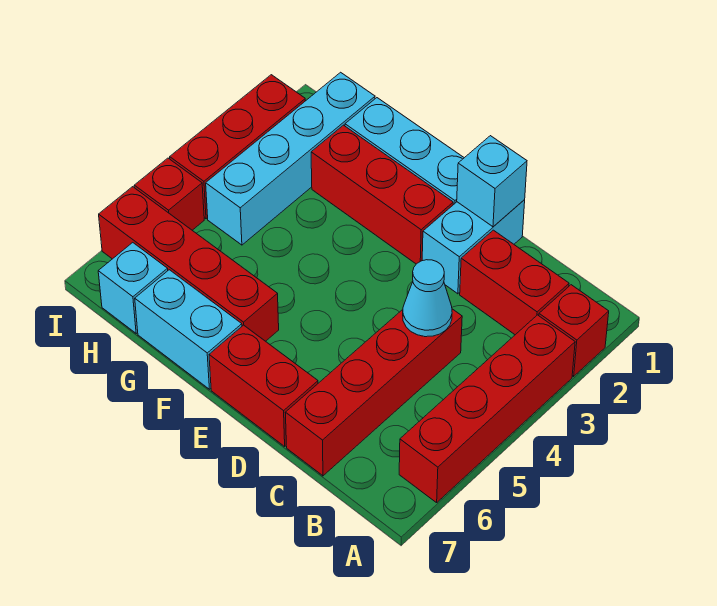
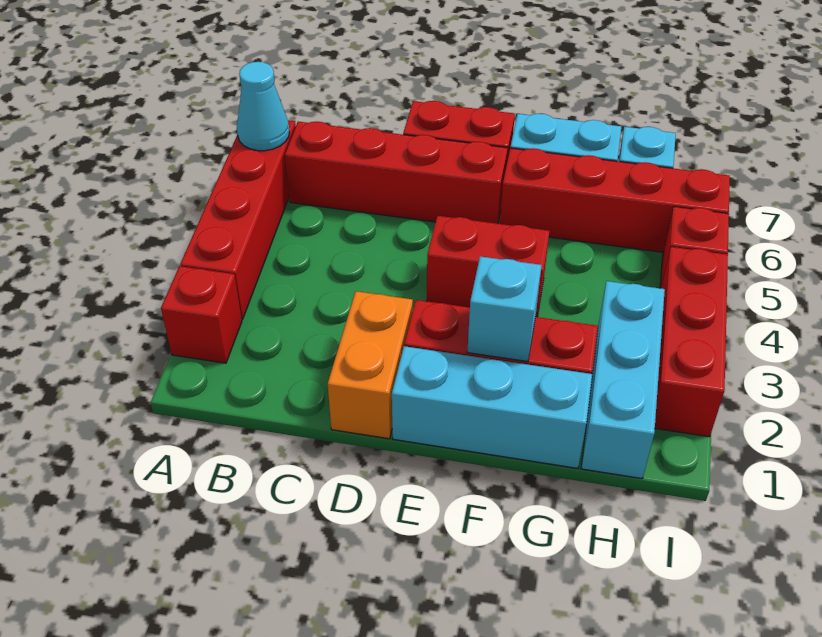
red 1x2 brick [460,230,569,335] -> red 1x2 brick moved to [427,216,550,317]
red 1x4 brick [285,309,462,476] -> red 1x4 brick turned to [285,121,508,224]
cyan 1x1 cone [403,260,452,337] -> cyan 1x1 cone moved to [237,62,289,151]
cyan 1x2 brick [422,199,525,294] -> orange 1x2 brick [328,291,413,439]
cyan 1x1 brick [457,136,527,227] -> cyan 1x1 brick moved to [467,256,542,362]
cyan 1x4 brick [206,72,375,245] -> cyan 1x3 brick [581,281,665,479]

